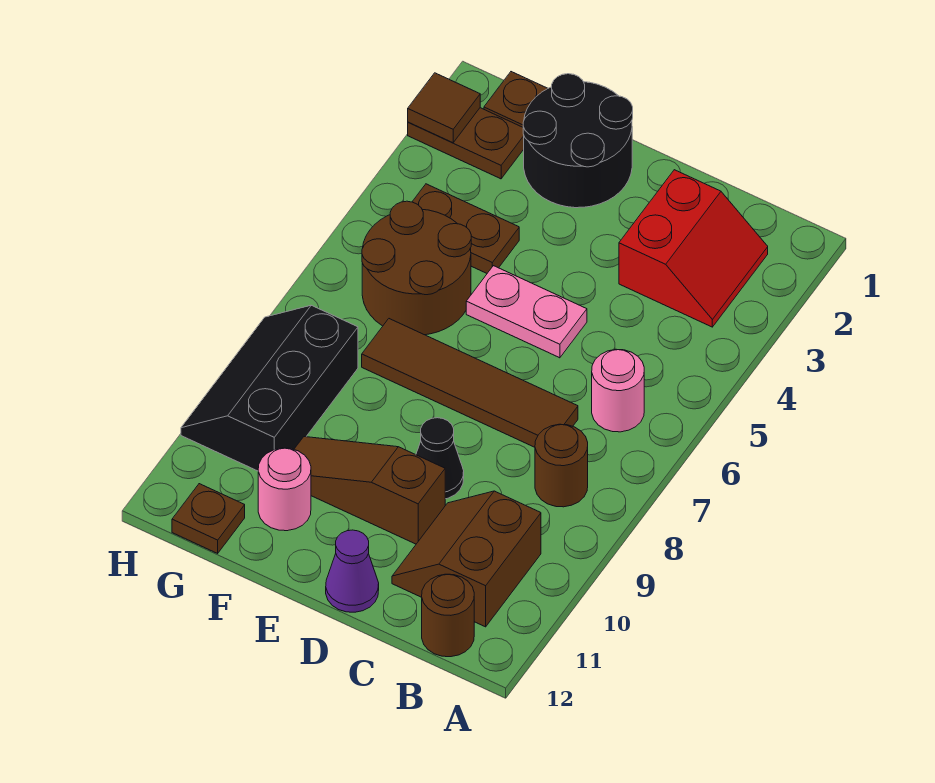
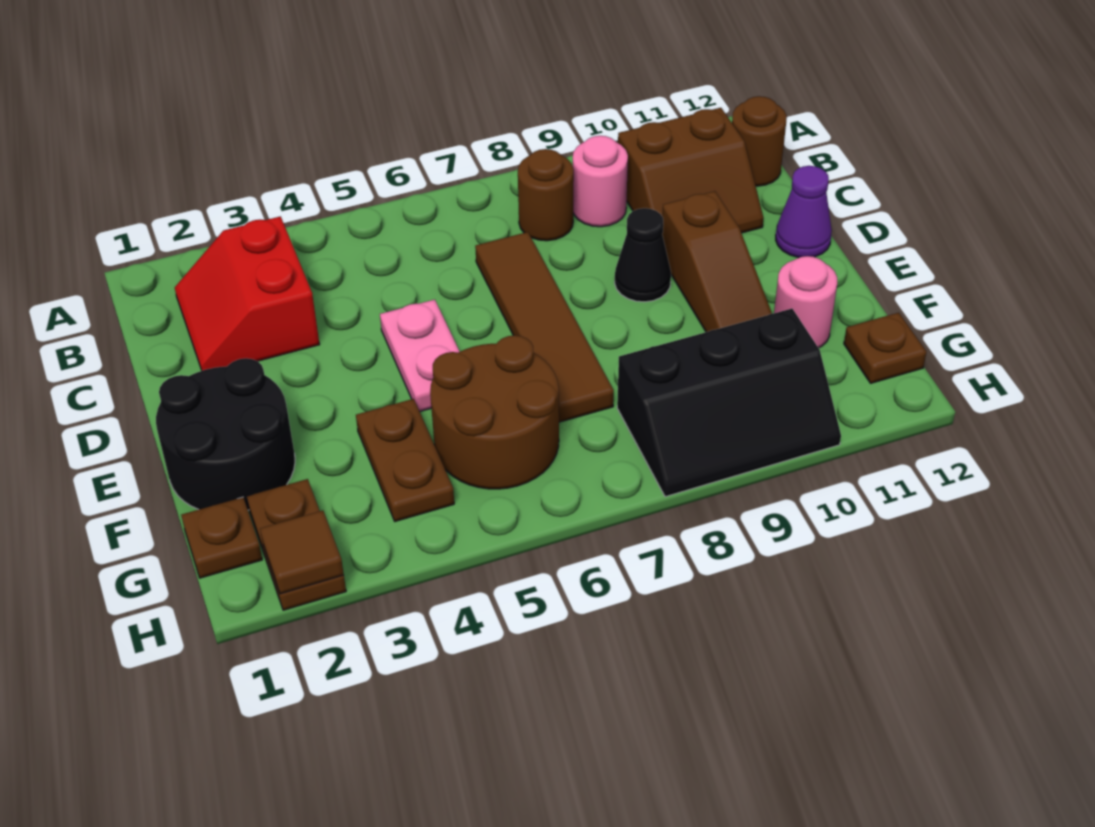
red 2x2 slope [619,170,768,327] -> red 2x2 slope turned to [175,216,320,371]
pink 1x1 round brick [592,349,644,432] -> pink 1x1 round brick moved to [573,136,628,227]

